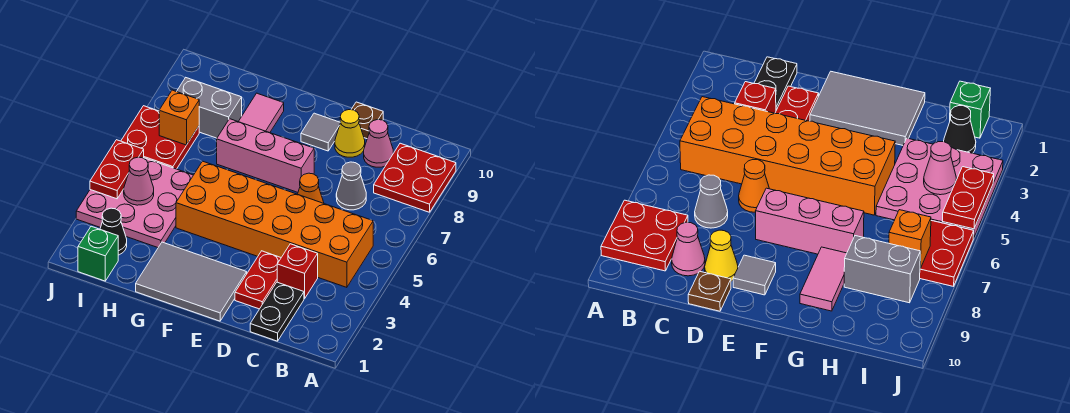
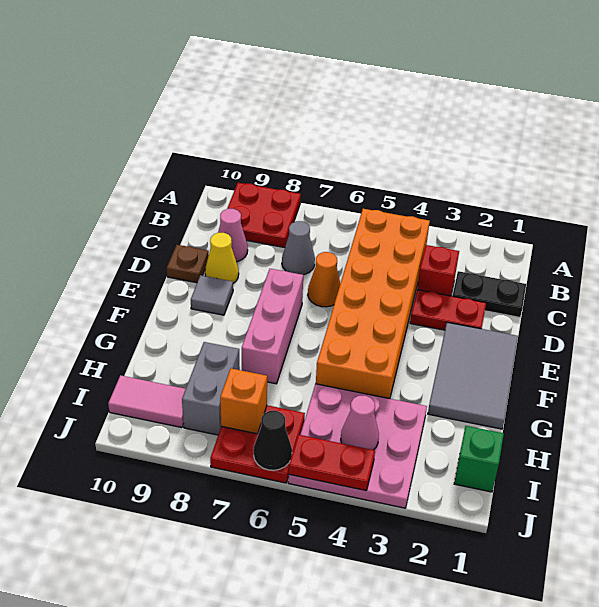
pink 1x2 tile [238,93,284,133] -> pink 1x2 tile moved to [108,375,186,428]
black 1x1 cone [100,208,127,255] -> black 1x1 cone moved to [254,411,292,470]

